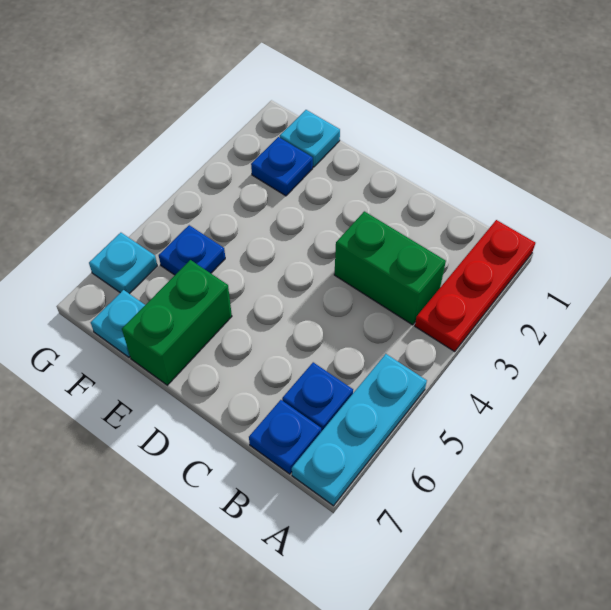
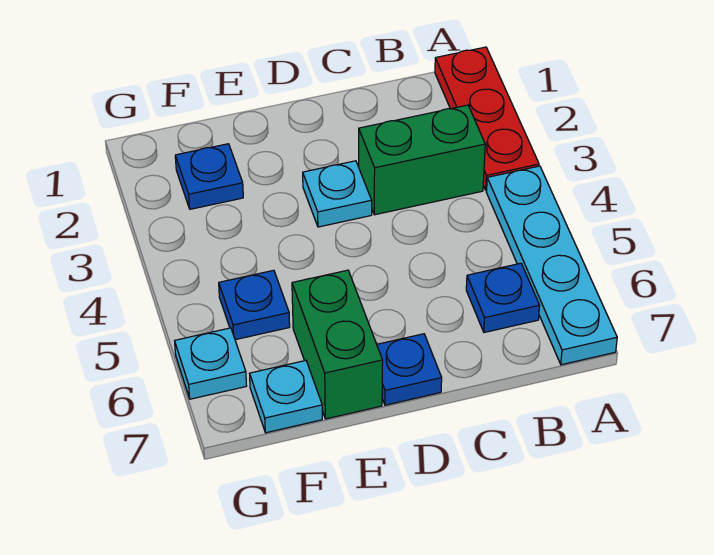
cyan 1x3 plate [292,354,427,506] -> cyan 1x4 plate [487,166,617,365]
blue 1x1 plate [249,400,321,474] -> blue 1x1 plate moved to [377,334,442,405]
cyan 1x1 plate [280,110,340,167] -> cyan 1x1 plate moved to [303,161,372,227]

